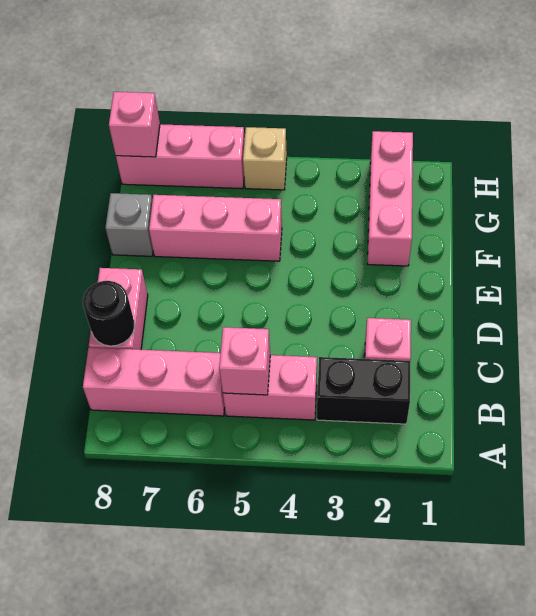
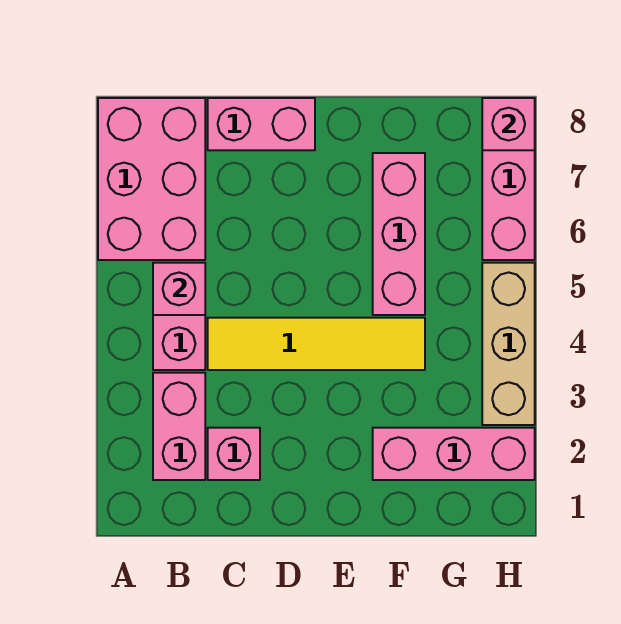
black 1x2 brick [317,357,411,424] -> pink 1x2 brick [153,373,205,480]
pink 1x3 brick [83,347,225,416] -> pink 2x3 brick [98,98,205,260]
none -> yellow 1x4 tile [208,318,425,370]
black 1x1 round brick [83,281,135,346] -> none
grey 1x1 brick [105,193,153,256] -> none
tan 1x1 brick [243,127,287,190] -> tan 1x3 brick [482,263,535,425]

